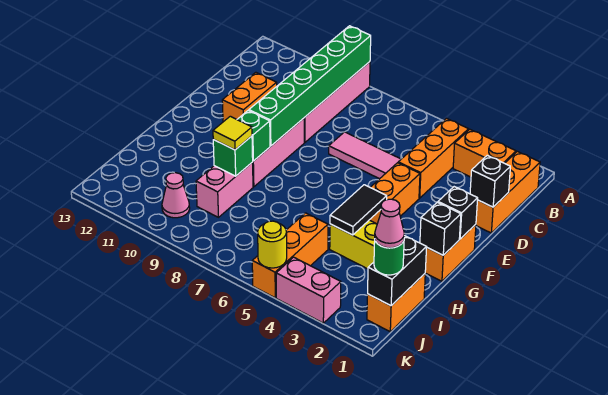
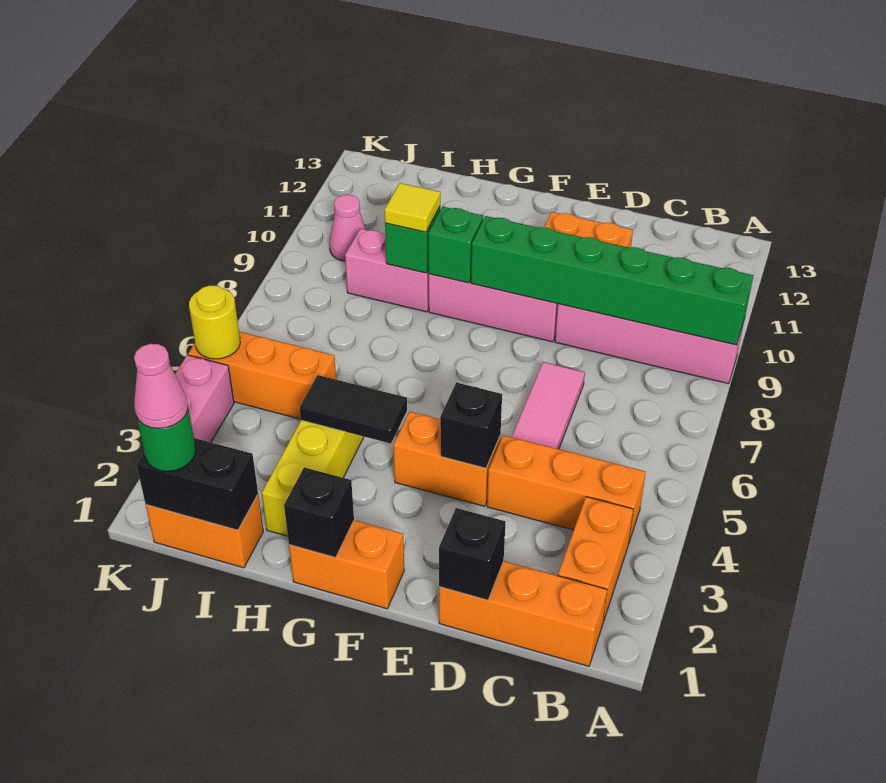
black 1x1 brick [438,187,478,239] -> black 1x1 brick moved to [440,383,502,468]

